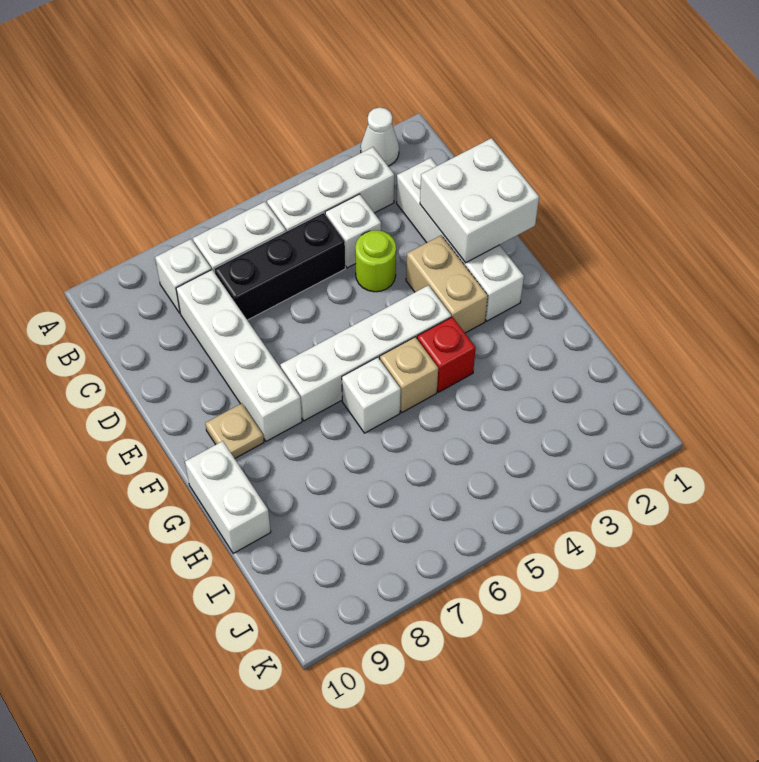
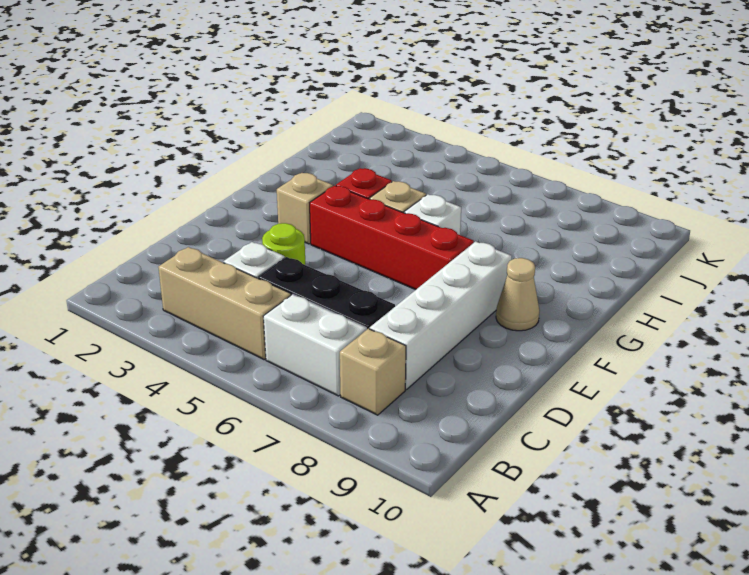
white 1x1 cone [361,107,399,166] -> none
white 1x3 brick [267,147,394,231] -> tan 1x3 brick [158,247,291,359]
white 1x1 brick [155,239,211,313] -> tan 1x1 brick [340,329,406,415]
white 1x4 brick [397,158,524,321] -> none
white 2x2 brick [420,138,539,263] -> none
tan 1x2 brick [406,235,488,333] -> tan 1x1 brick [277,173,333,244]
white 1x4 brick [280,285,451,421] -> red 1x4 brick [310,186,474,290]
tan 1x1 plate [205,403,264,458] -> tan 1x1 cone [496,258,540,331]
white 1x2 brick [185,441,271,554] -> none

